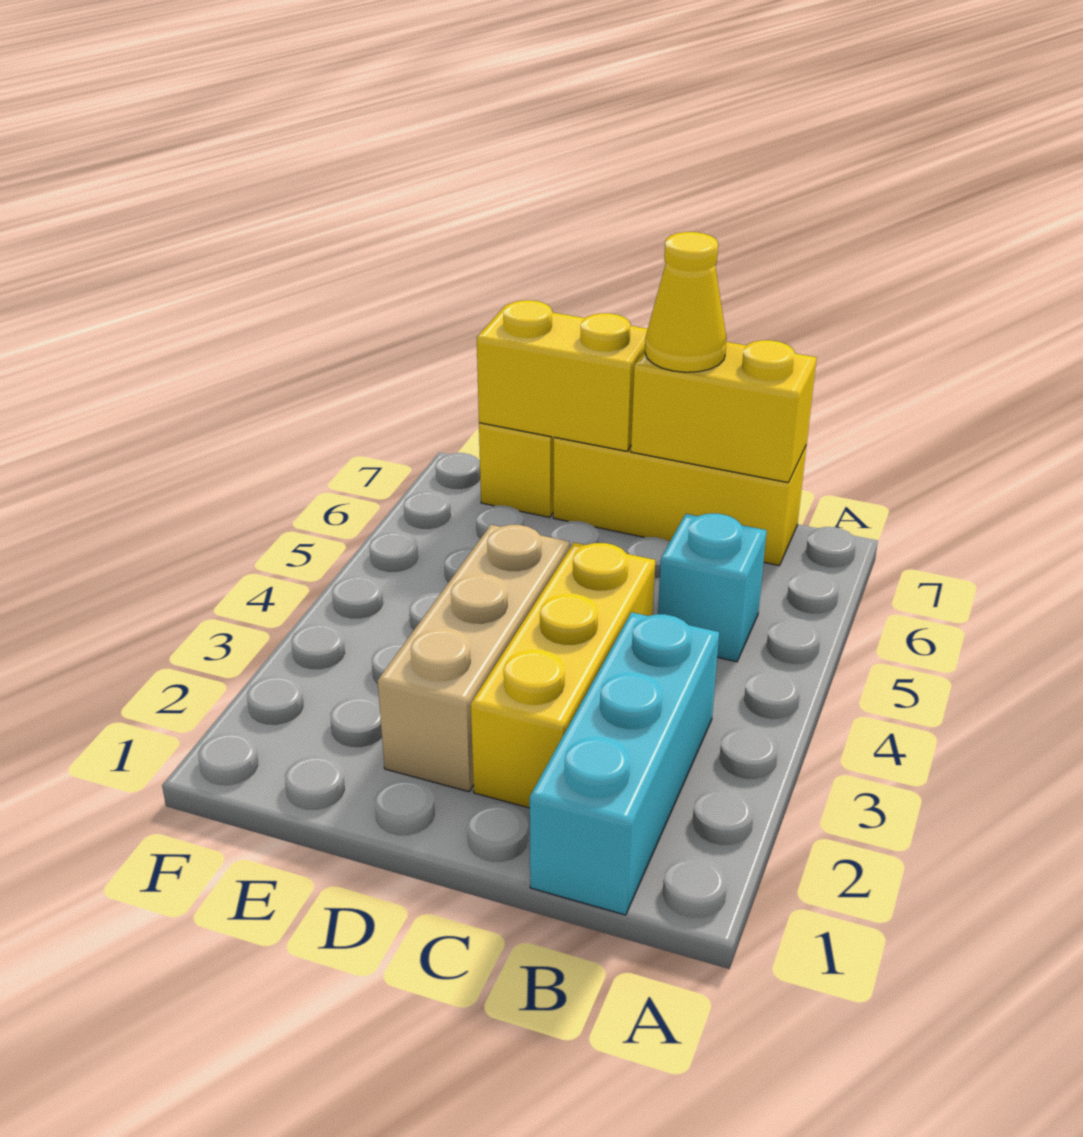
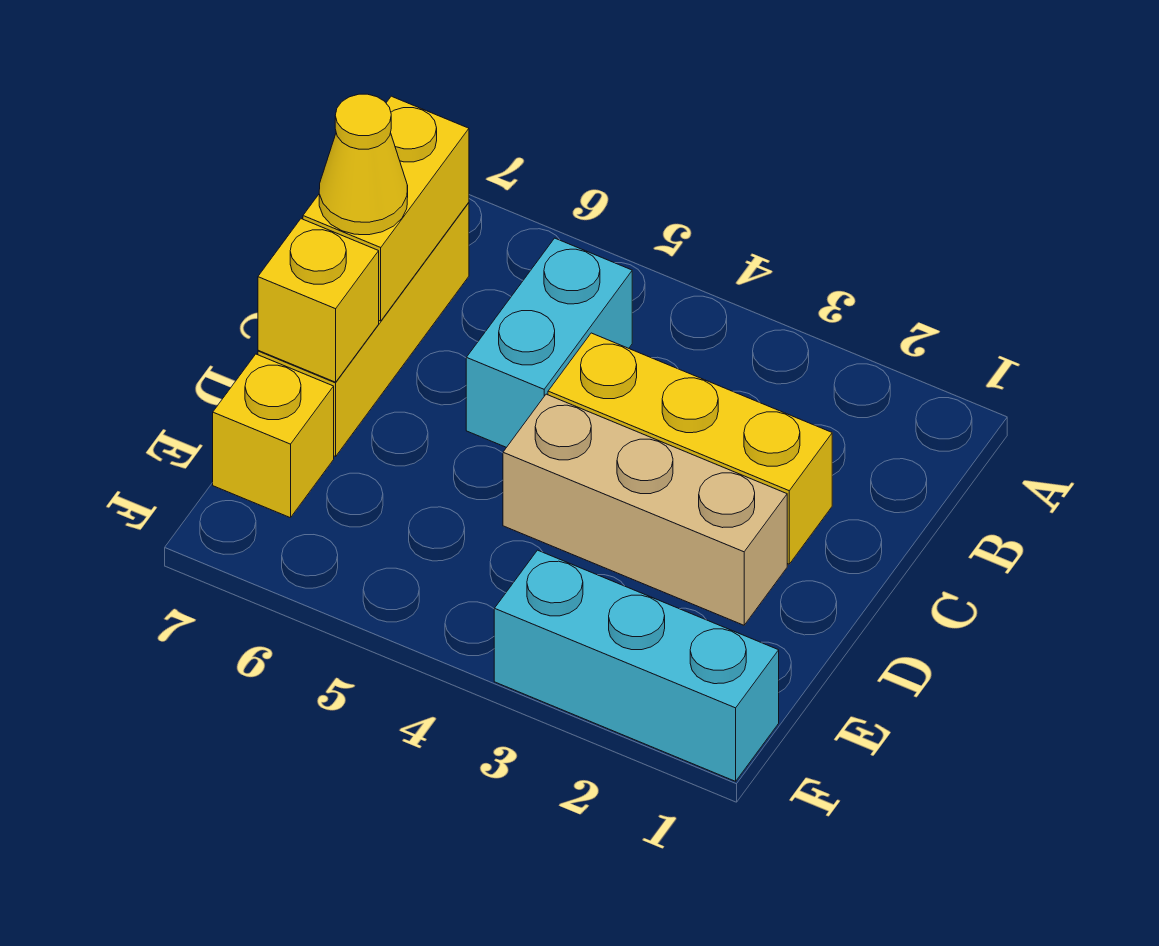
cyan 1x3 brick [530,612,719,915] -> cyan 1x3 brick moved to [494,550,779,781]
cyan 1x1 brick [658,514,767,662] -> cyan 1x2 brick [466,238,632,447]
yellow 1x2 brick [477,300,648,451] -> yellow 1x1 brick [258,219,379,382]

